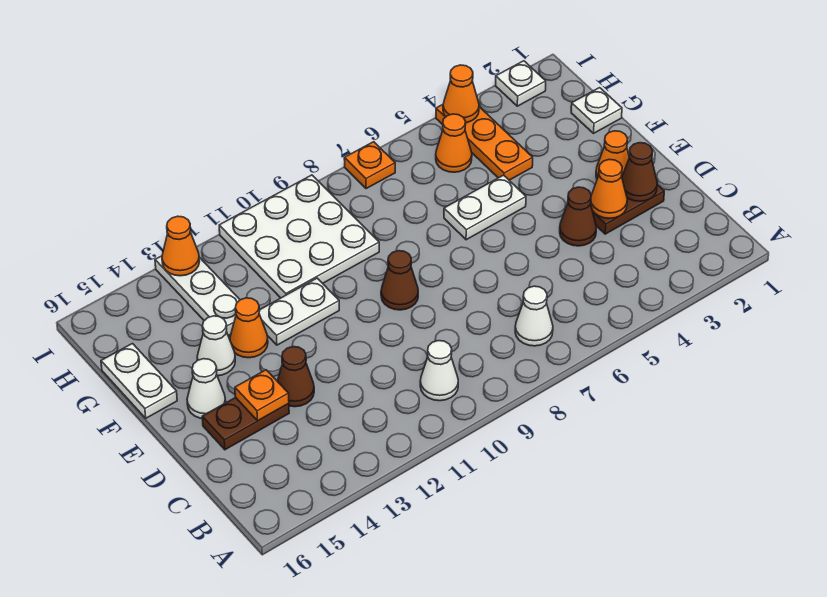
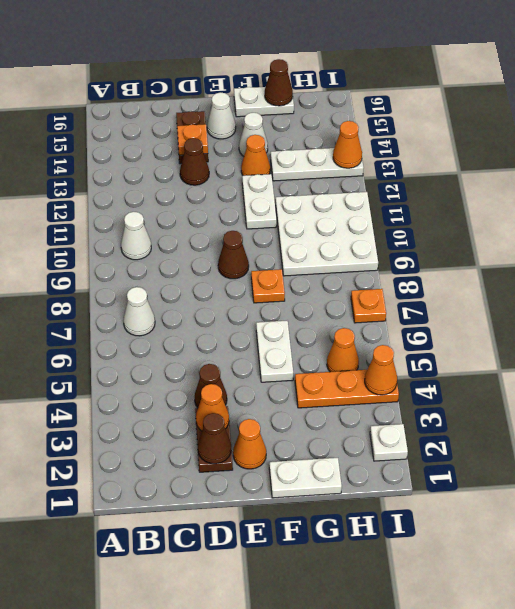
none -> orange 1x1 plate [251,269,285,303]
white 1x1 plate [571,88,622,133] -> white 1x2 plate [269,458,342,498]
none -> brown 1x1 cone [265,59,293,106]

